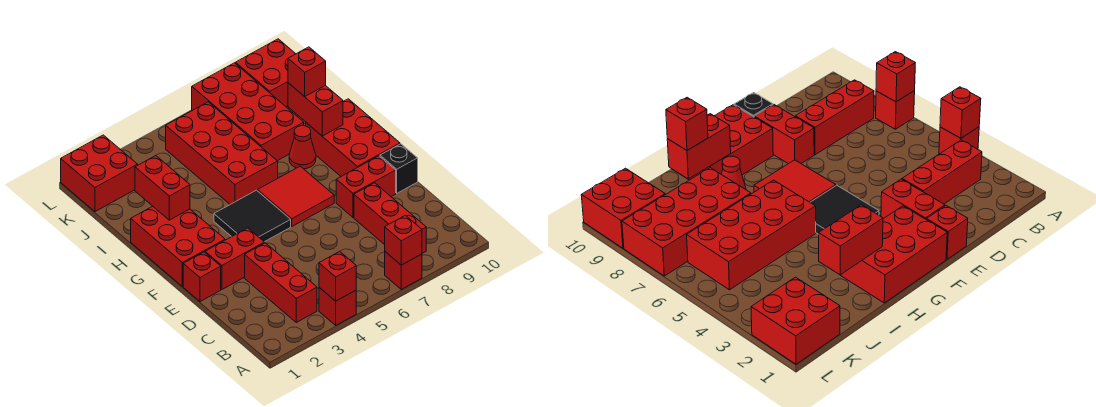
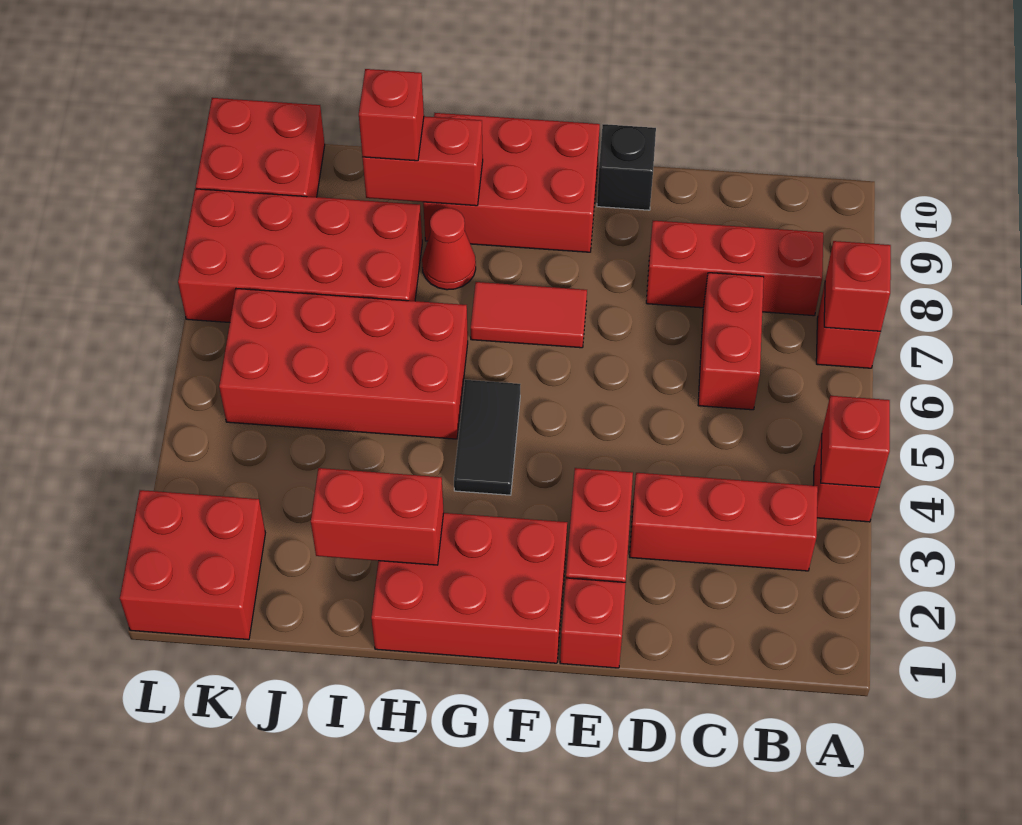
red 1x2 brick [336,156,396,217] -> red 1x2 brick moved to [698,273,764,410]
black 2x2 tile [214,190,291,242] -> black 1x2 tile [454,380,520,495]
red 2x2 tile [258,166,334,226] -> red 1x2 tile [471,282,587,348]

